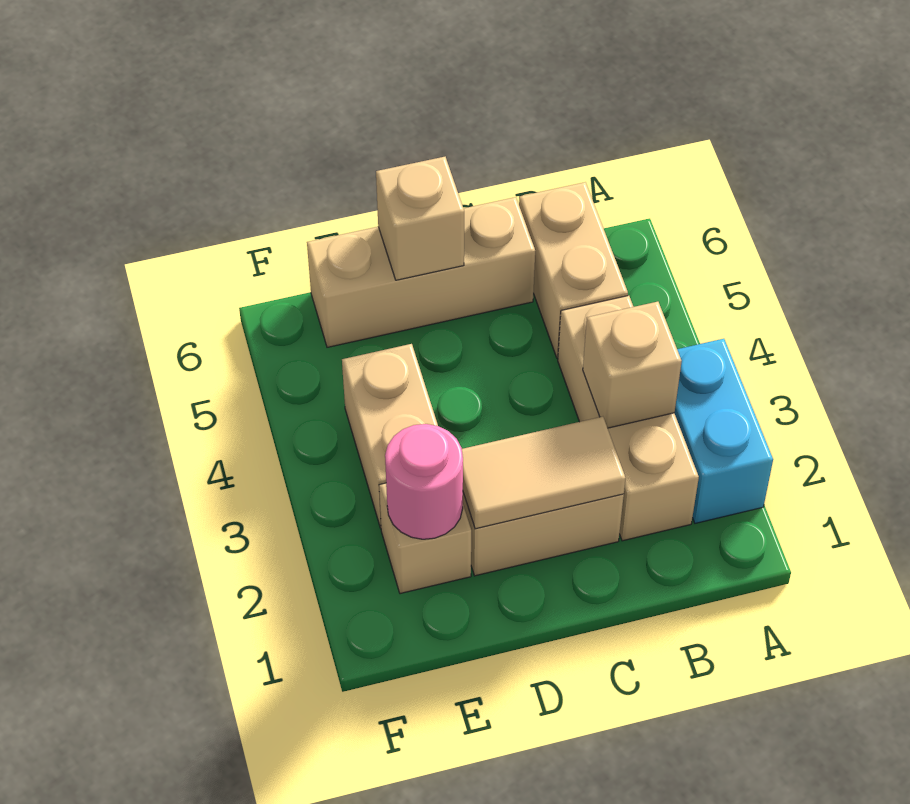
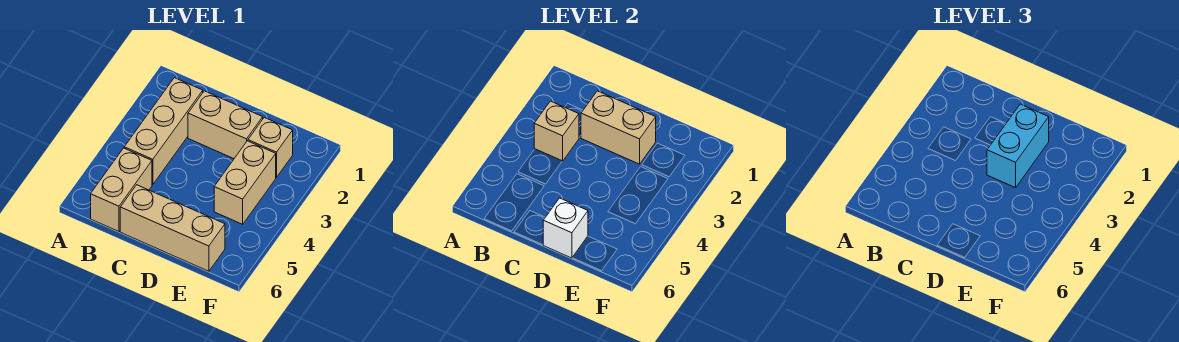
cyan 1x2 brick [675,339,773,523] -> cyan 1x2 brick moved to [987,104,1049,188]
tan 1x2 tile [462,417,626,529] -> tan 1x2 brick [581,91,656,164]
tan 1x1 brick [376,157,464,280] -> white 1x1 brick [543,198,588,258]
pink 1x1 round brick [385,424,463,539] -> none

